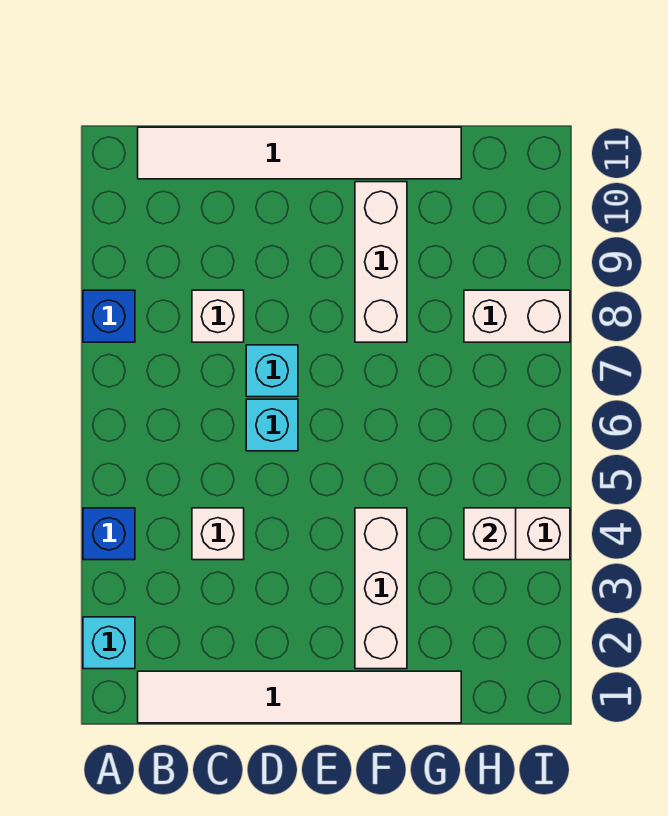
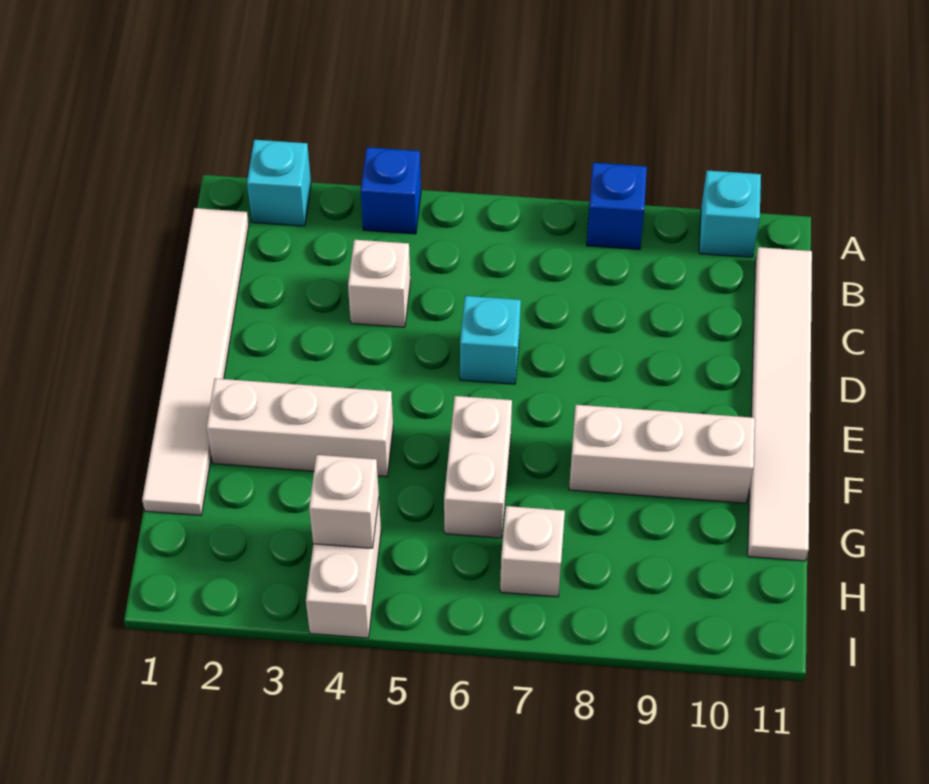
white 1x1 brick [192,290,244,342] -> white 1x1 brick moved to [500,506,565,597]
cyan 1x1 brick [246,345,298,397] -> cyan 1x1 brick moved to [699,170,761,257]
white 1x2 brick [464,290,570,342] -> white 1x2 brick moved to [444,396,512,538]

